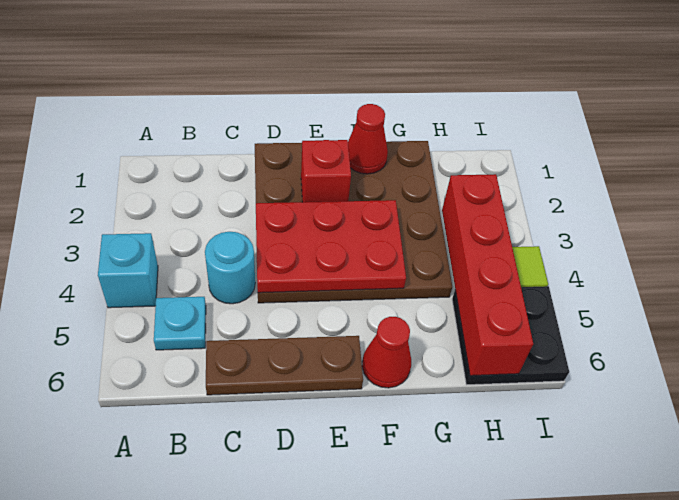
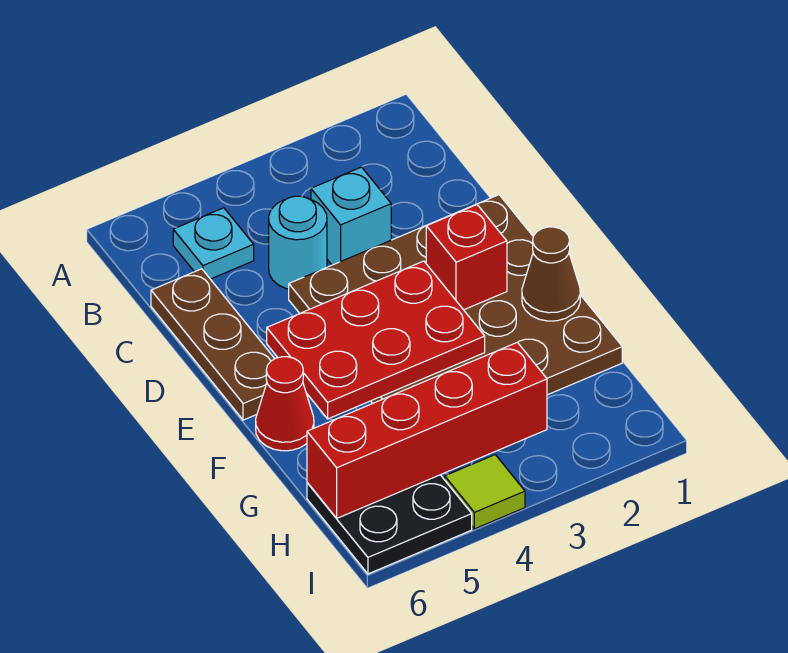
cyan 1x1 brick [98,233,158,308] -> cyan 1x1 brick moved to [311,167,391,265]
red 2x3 plate [256,200,406,293] -> red 2x3 plate turned to [267,261,485,419]
red 1x1 cone [348,104,388,174] -> brown 1x1 cone [522,227,580,321]

